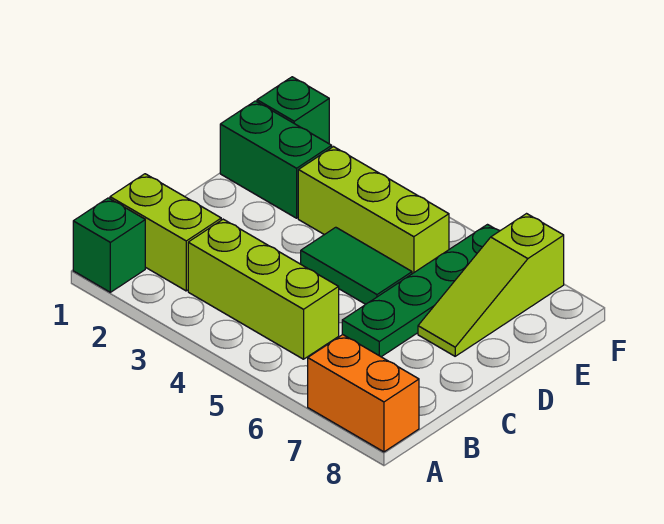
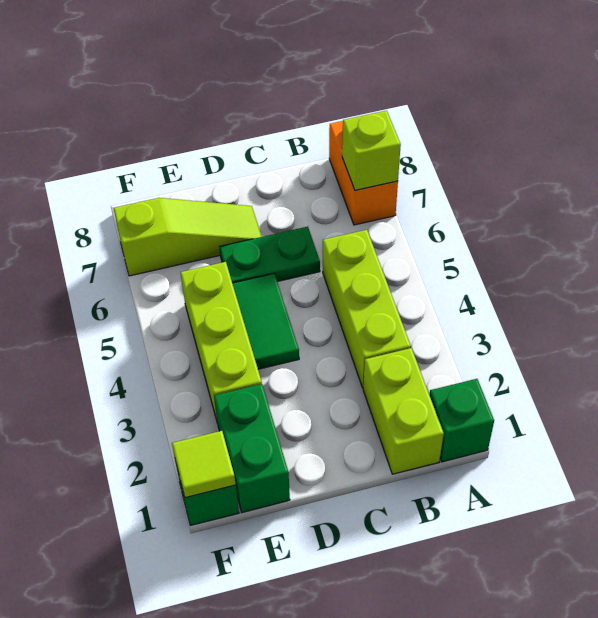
none -> lime 1x1 brick [342,111,401,190]
green 1x4 plate [342,225,500,357] -> green 1x2 plate [220,227,320,283]
none -> lime 1x1 tile [172,431,236,498]

